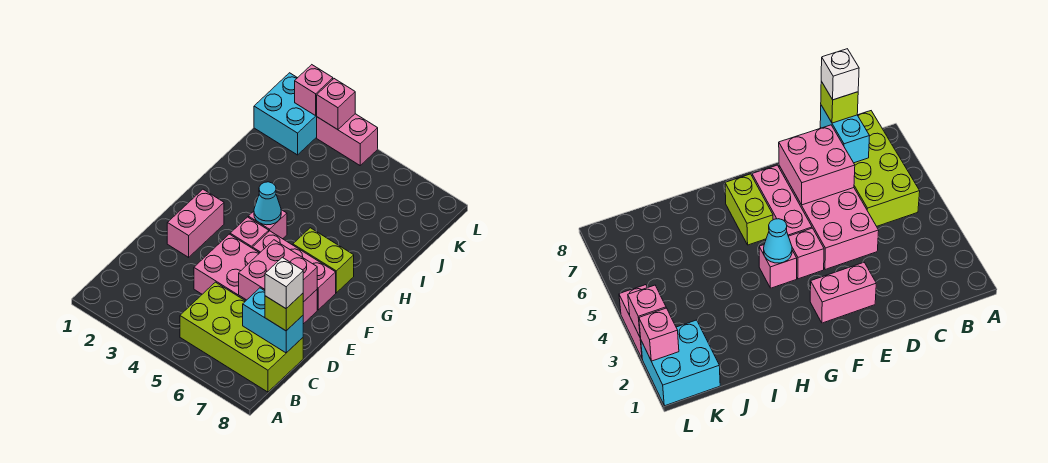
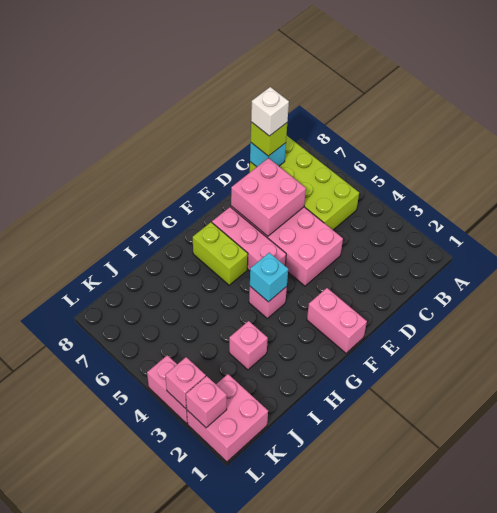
cyan 1x2 brick [243,288,303,353] -> cyan 1x1 brick [250,142,286,167]
pink 1x2 brick [167,189,224,257] -> pink 1x2 brick turned to [307,288,367,353]
pink 1x1 brick [230,217,269,248] -> pink 1x1 brick moved to [229,321,268,370]
cyan 1x1 cone [254,182,281,225] -> cyan 1x1 brick [250,253,288,302]
cyan 2x2 brick [254,73,317,155] -> pink 2x2 brick [187,374,268,462]

